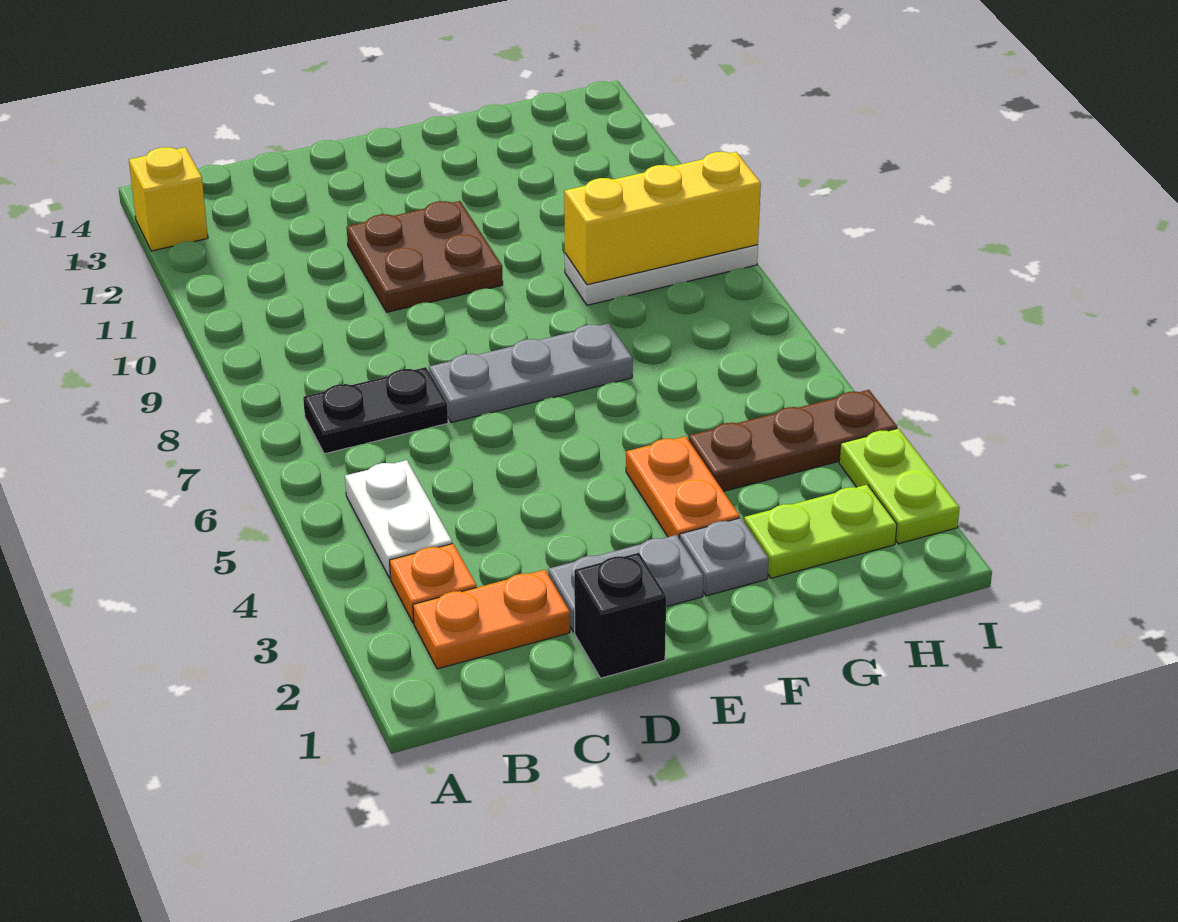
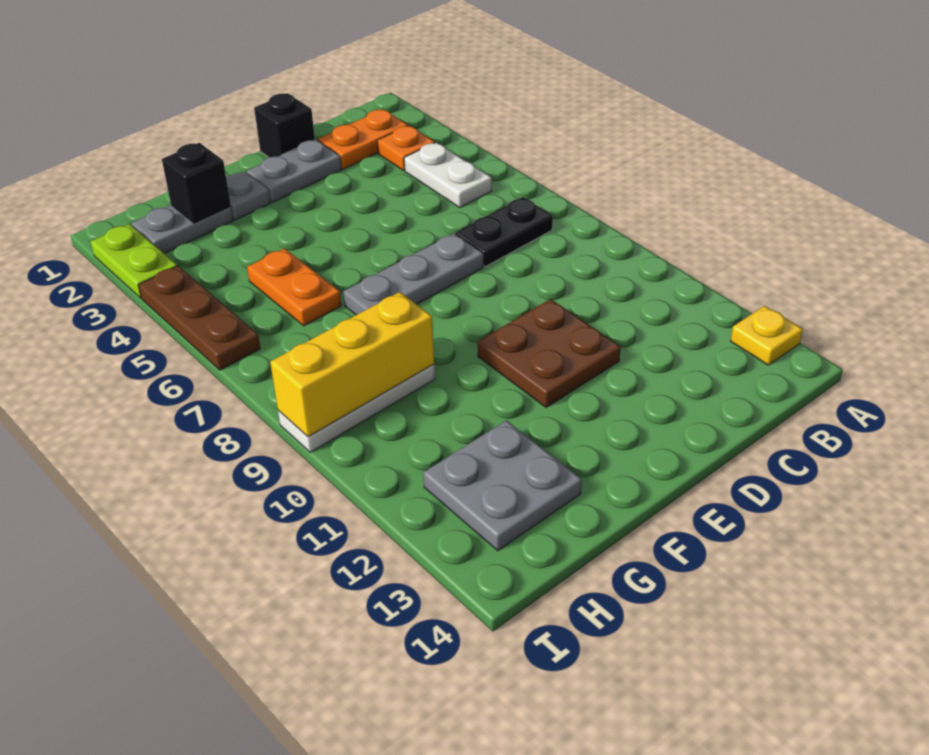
yellow 1x1 brick [129,147,208,251] -> yellow 1x1 plate [731,306,803,365]
orange 1x2 plate [626,436,740,539] -> orange 1x2 plate moved to [247,248,341,326]
lime 1x2 plate [744,484,897,578] -> grey 1x2 plate [131,205,233,254]
none -> black 1x1 brick [162,143,231,223]
brown 1x3 plate [689,390,897,492] -> brown 1x3 plate turned to [139,266,260,370]
none -> grey 2x2 plate [423,420,582,551]

